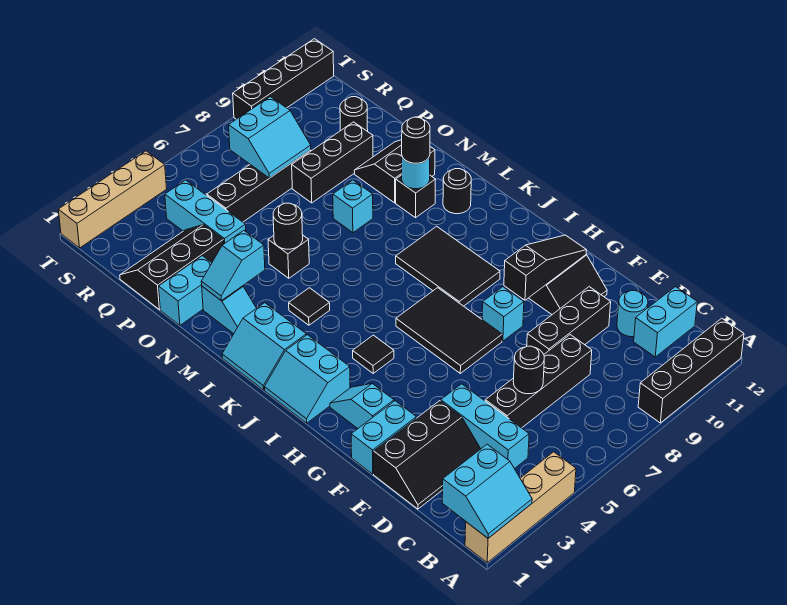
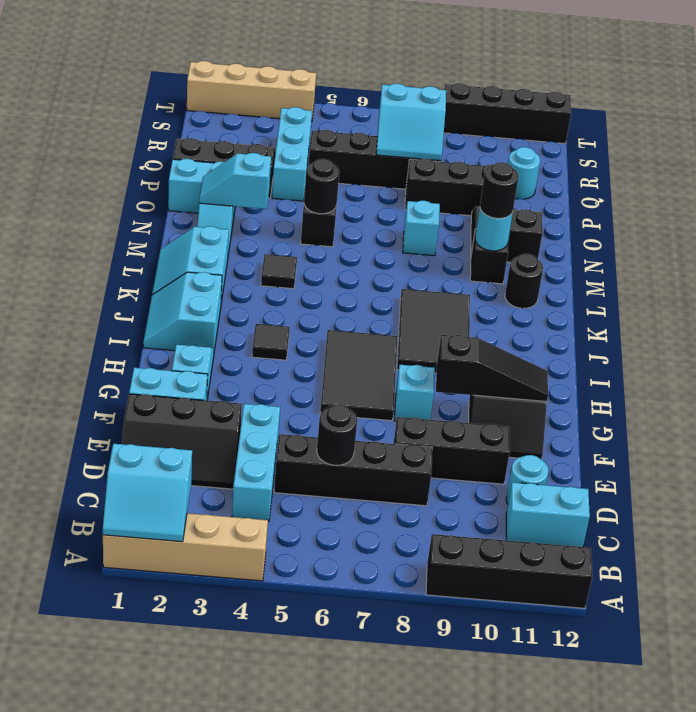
black 1x1 round brick [340,97,368,131] -> cyan 1x1 round brick [508,147,540,199]

